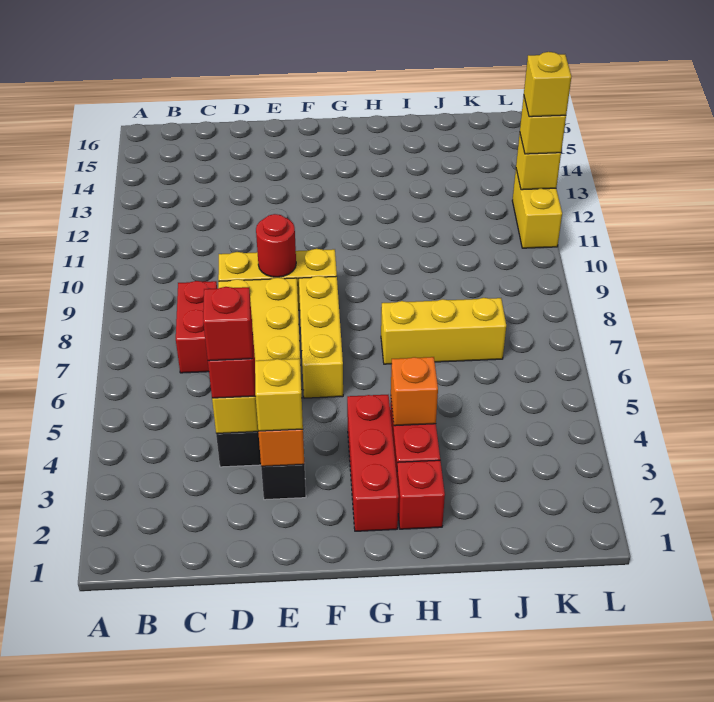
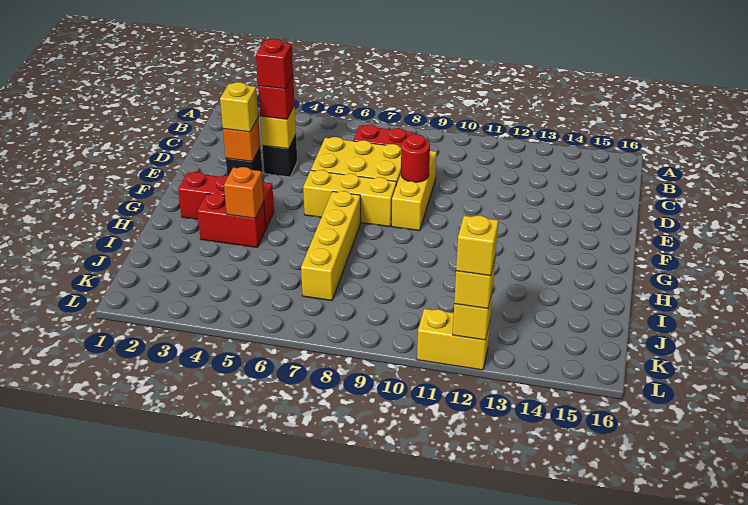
red 1x1 brick [397,460,445,529] -> none
yellow 1x3 brick [381,298,506,364] -> yellow 1x4 brick [301,191,361,301]

